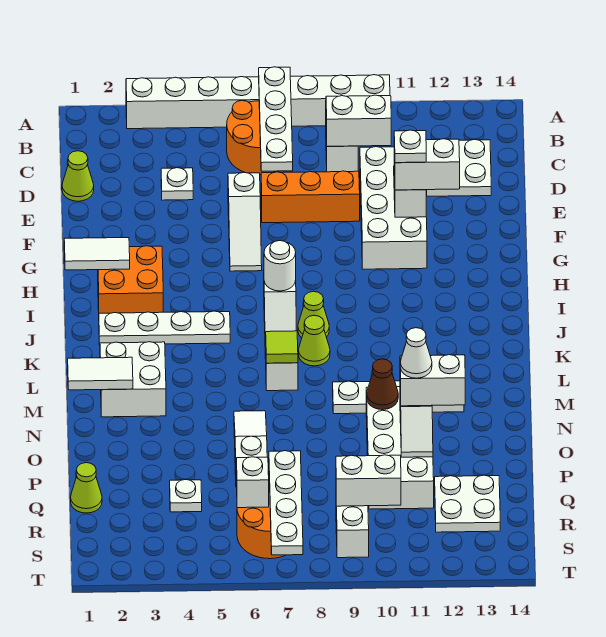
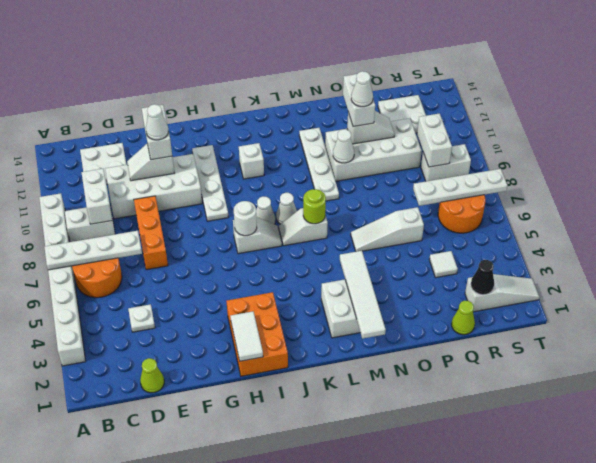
white 1x3 slope [228,172,262,271] -> white 1x3 slope moved to [465,274,539,312]
white 1x1 plate [394,130,426,163] -> white 1x1 cone [146,104,168,140]
orange 2x2 brick [98,246,163,313] -> orange 2x3 brick [227,292,288,376]
white 1x4 plate [99,311,230,345] -> white 1x4 plate moved to [192,145,228,221]
lime 1x1 cone [298,291,329,338] -> white 1x1 cone [256,196,275,224]
lime 1x1 cone [299,315,330,366] -> white 1x1 cone [276,193,297,224]
lime 1x1 tile [266,331,298,363] -> lime 1x1 round brick [303,189,326,224]
white 1x2 tile [68,357,133,390] -> white 1x4 tile [340,251,386,339]
brown 1x1 cone [367,359,398,410] -> white 1x1 cone [333,129,354,163]
white 1x1 plate [170,480,202,512] -> white 1x1 tile [429,251,458,278]
none -> black 1x1 cone [471,260,494,295]
white 1x1 brick [236,457,269,508] -> white 1x1 brick moved to [239,143,264,179]

